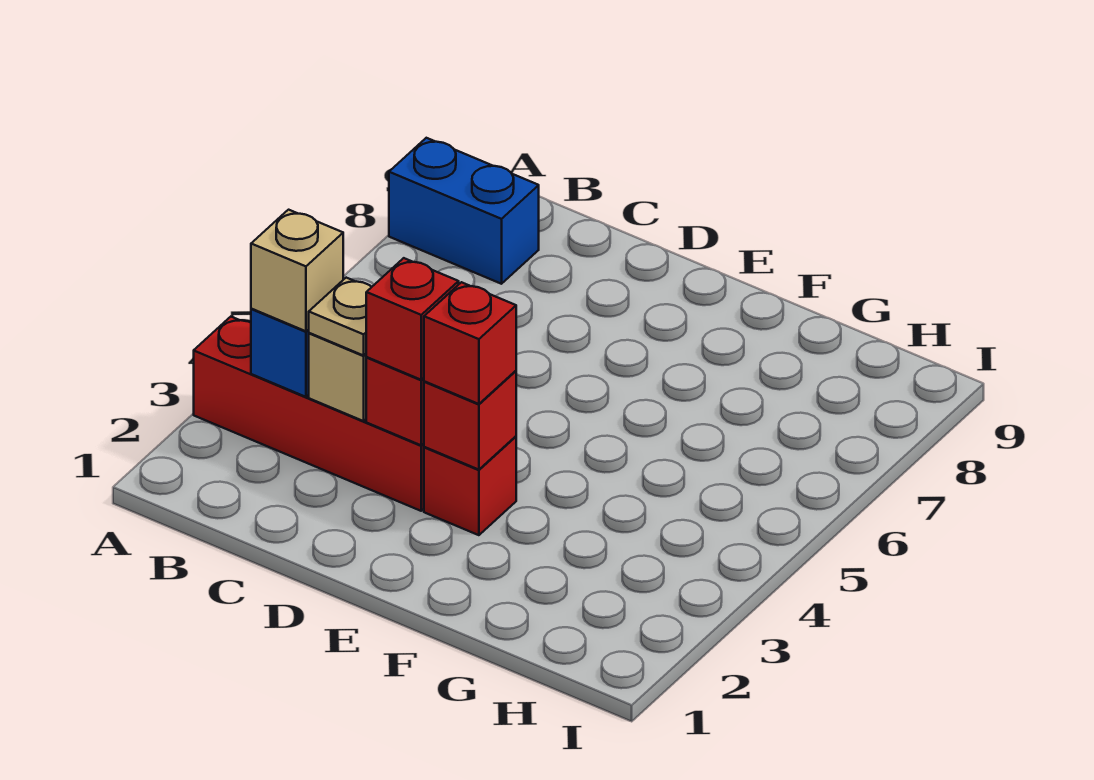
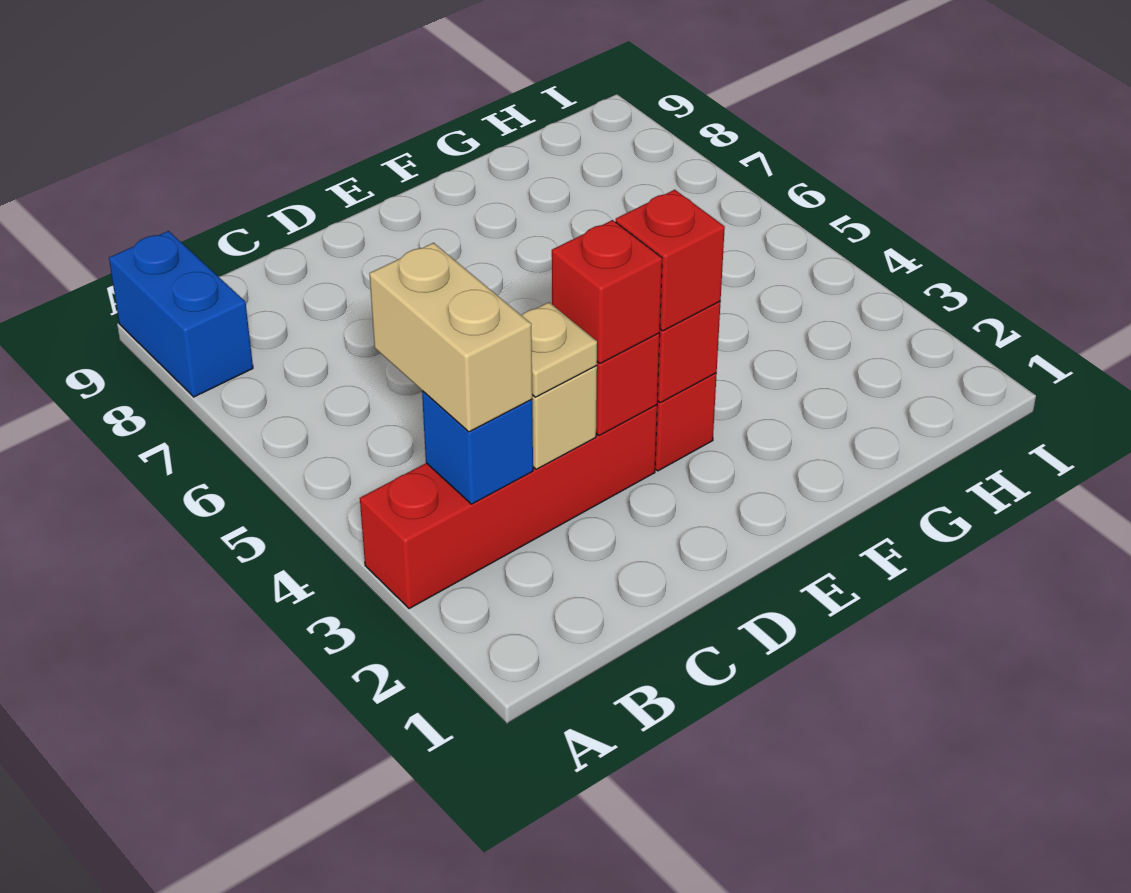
blue 1x2 brick [389,138,539,284] -> blue 1x2 brick turned to [109,231,253,397]
tan 1x1 brick [251,210,343,331] -> tan 1x2 brick [369,243,532,432]

